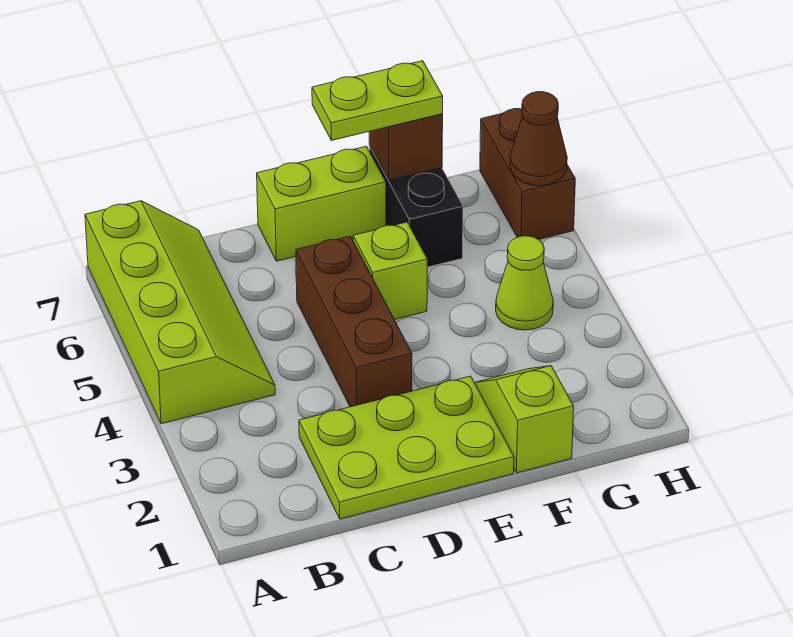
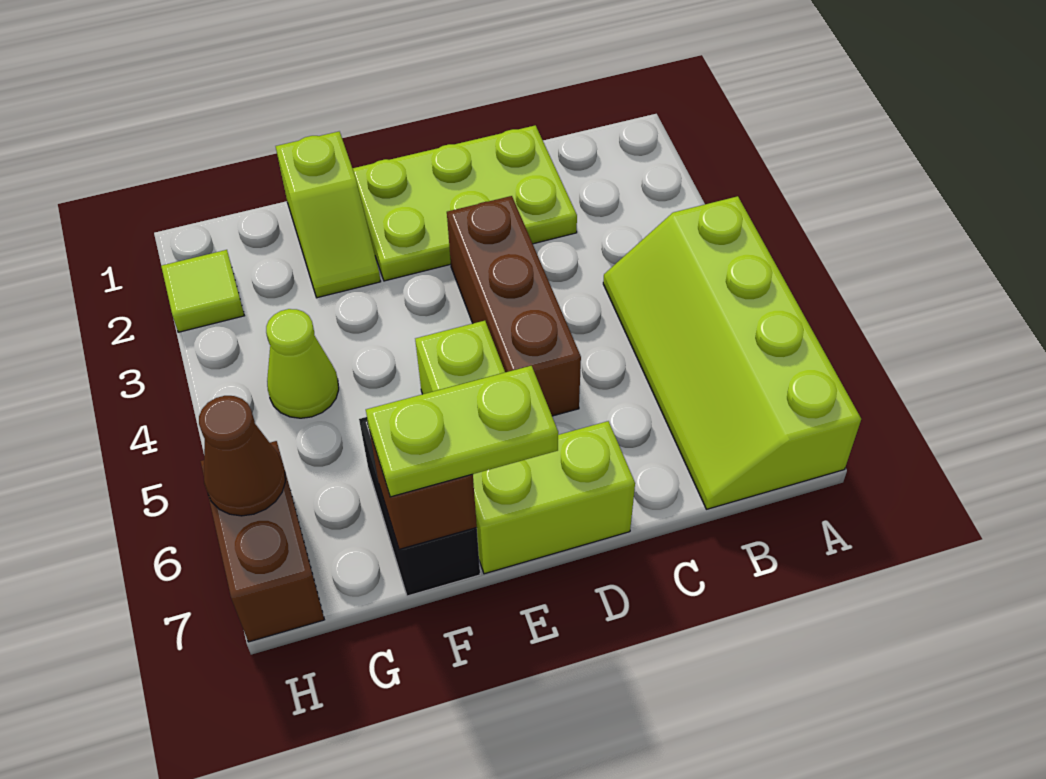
none -> lime 1x1 tile [161,250,244,332]

